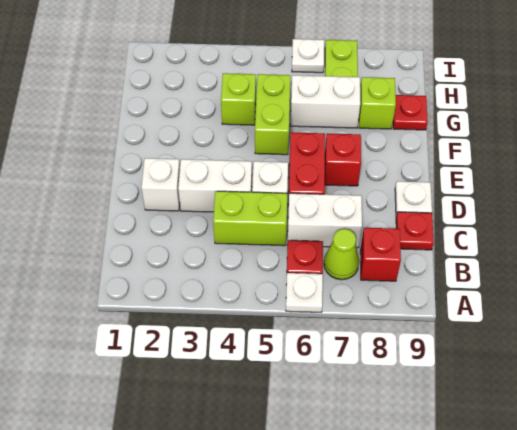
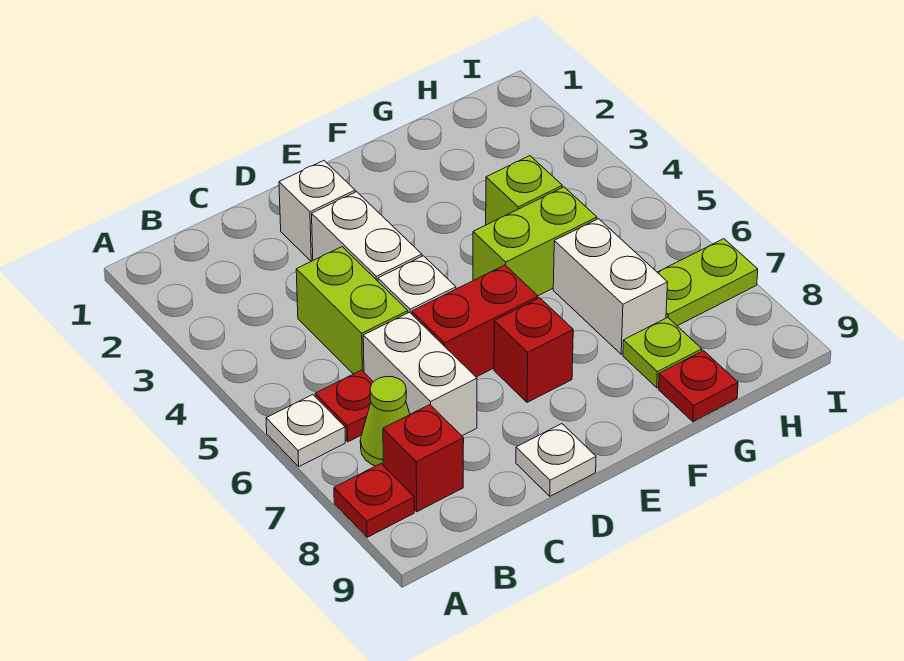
red 1x1 plate [396,212,434,250] -> red 1x1 plate moved to [334,464,414,537]
lime 1x1 brick [359,77,396,129] -> lime 1x1 plate [623,317,702,388]
white 1x1 plate [292,39,324,73] -> none

